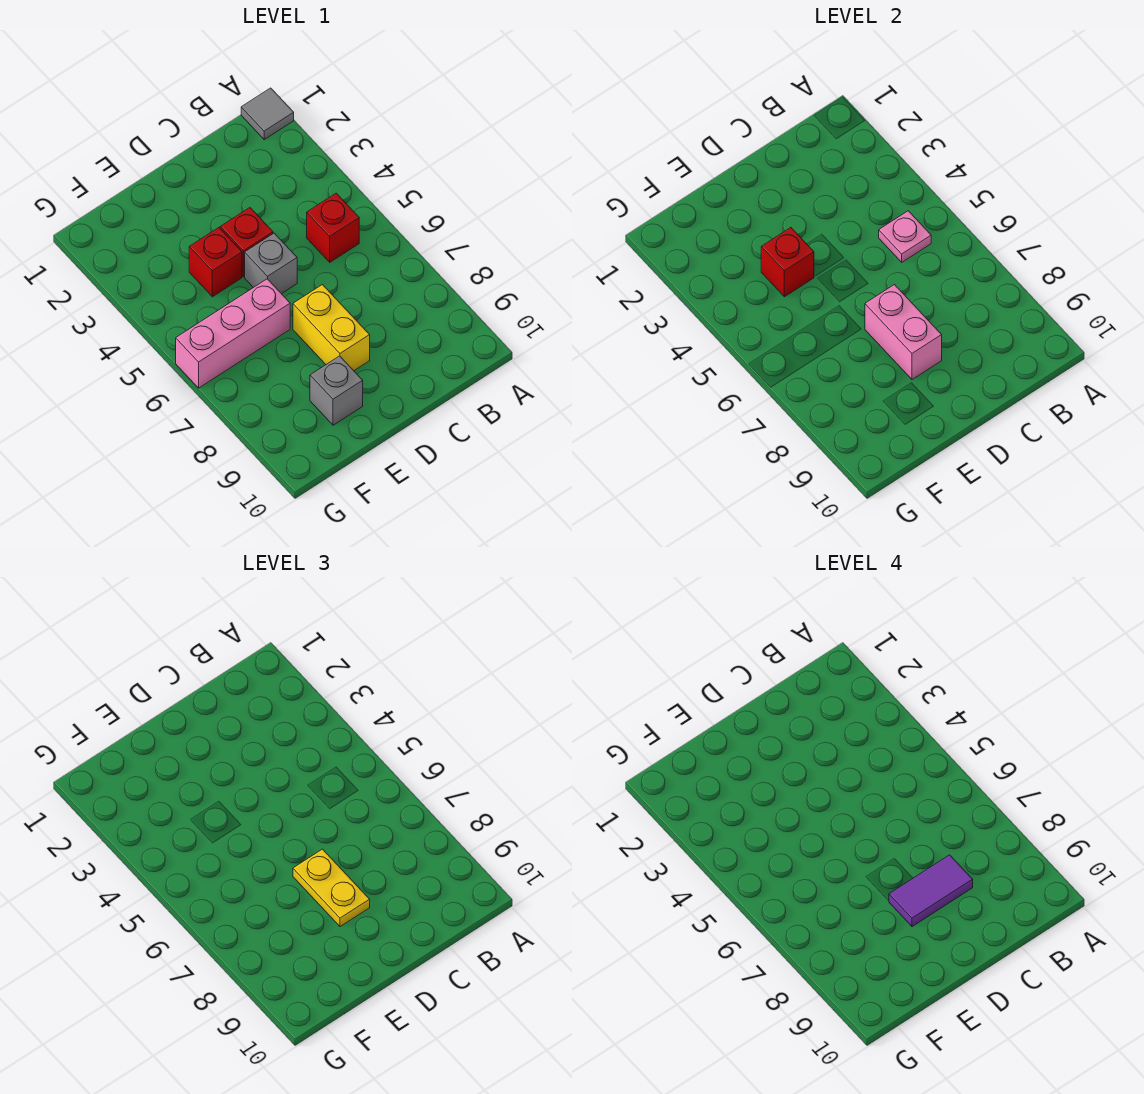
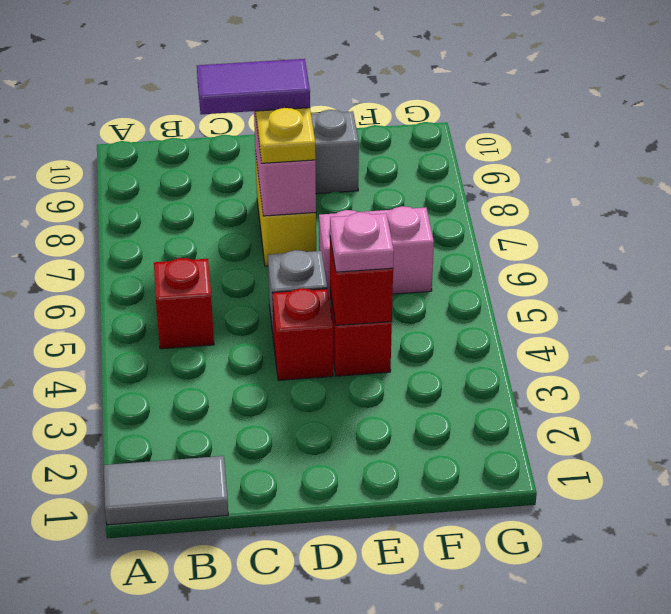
grey 1x1 tile [241,88,294,140] -> grey 1x2 tile [104,456,228,525]
pink 1x1 plate [879,211,931,262] -> pink 1x1 plate moved to [330,212,394,272]
pink 1x3 brick [176,279,290,388] -> pink 1x2 brick [319,206,434,298]

